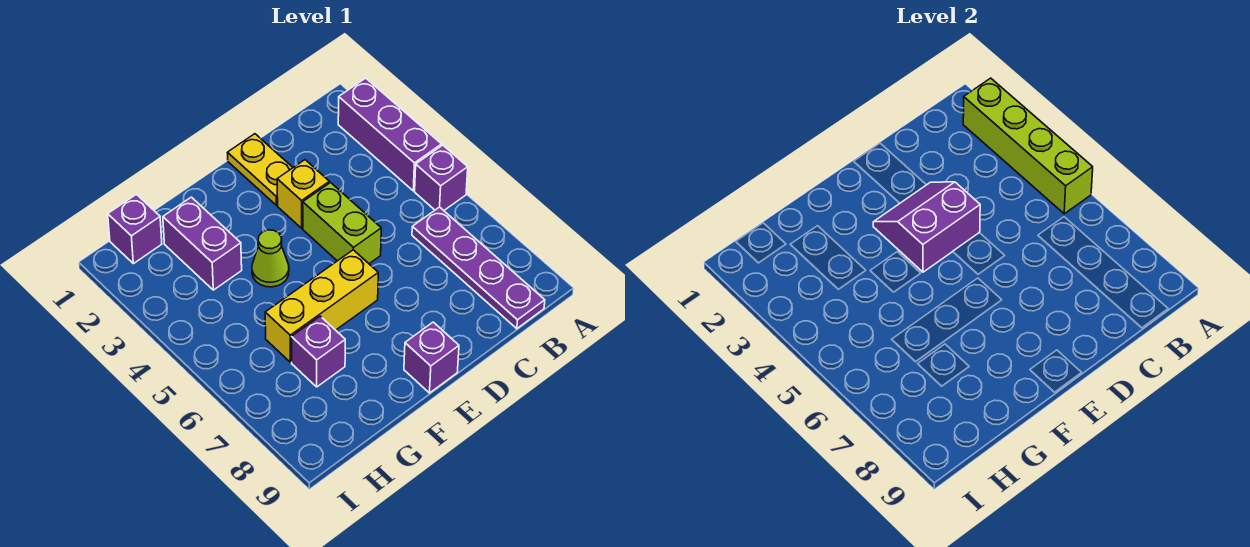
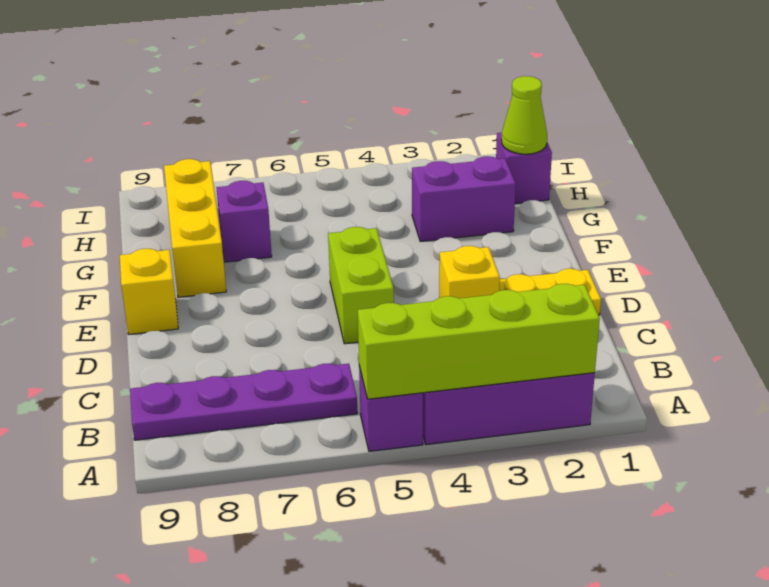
purple 2x2 slope [873,182,980,272] -> none
lime 1x2 brick [303,183,381,264] -> lime 1x2 brick turned to [328,227,394,344]
yellow 1x3 brick [265,250,378,362] -> yellow 1x3 brick moved to [164,159,226,297]
purple 1x1 brick [404,322,459,393] -> yellow 1x1 brick [120,249,178,334]
lime 1x1 cone [252,230,289,287] -> lime 1x1 cone moved to [501,76,547,154]

